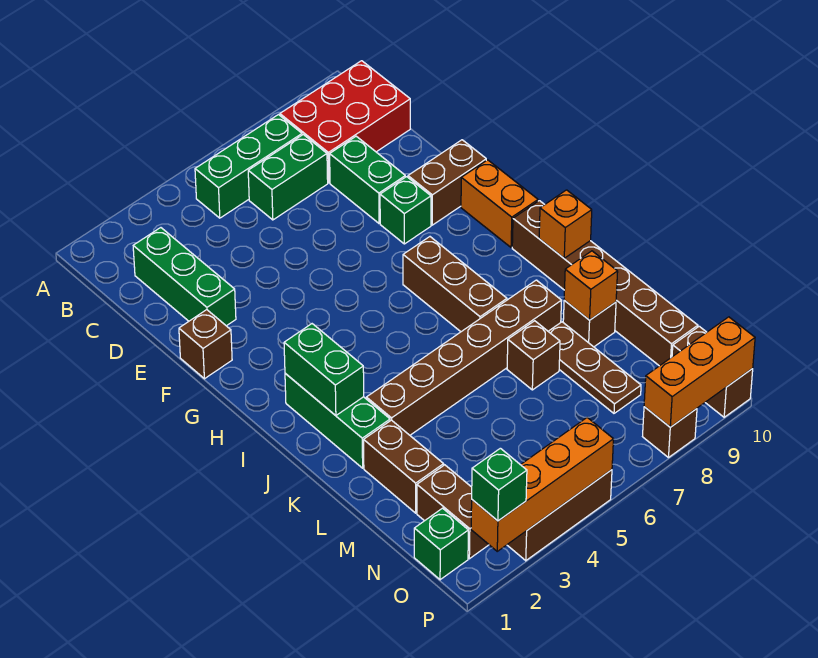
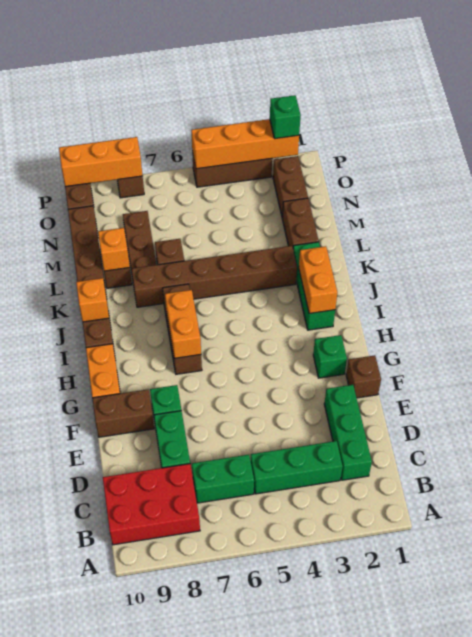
green 1x3 brick [195,115,302,218] -> green 1x3 brick moved to [251,441,343,494]
none -> orange 1x2 brick [165,290,201,358]
green 1x2 brick [284,324,364,416] -> orange 1x2 brick [299,246,337,313]
green 1x1 brick [414,508,468,580] -> green 1x1 brick moved to [313,335,347,378]

